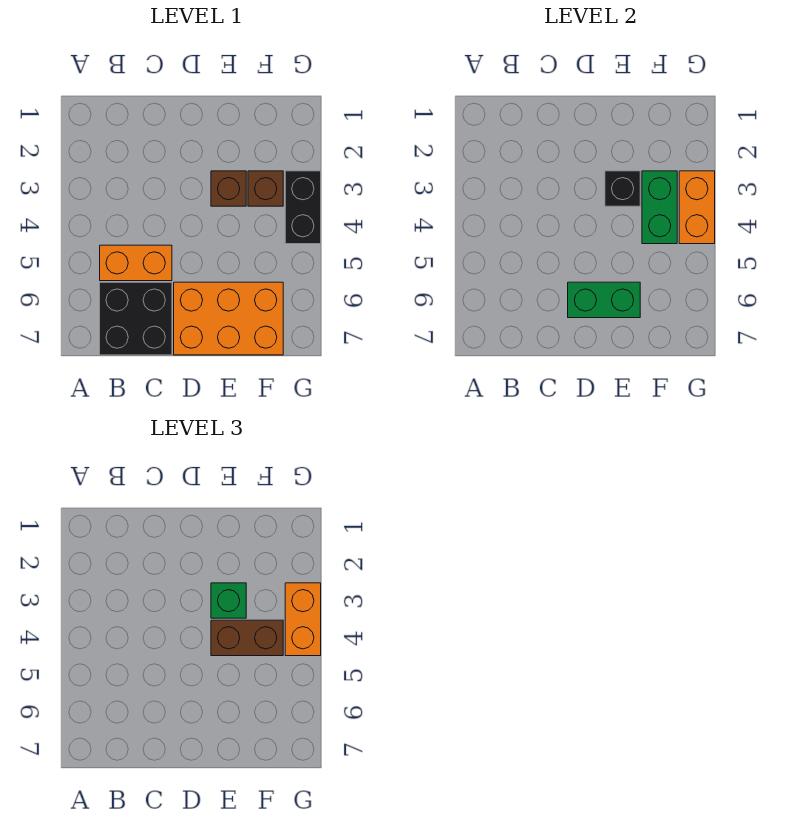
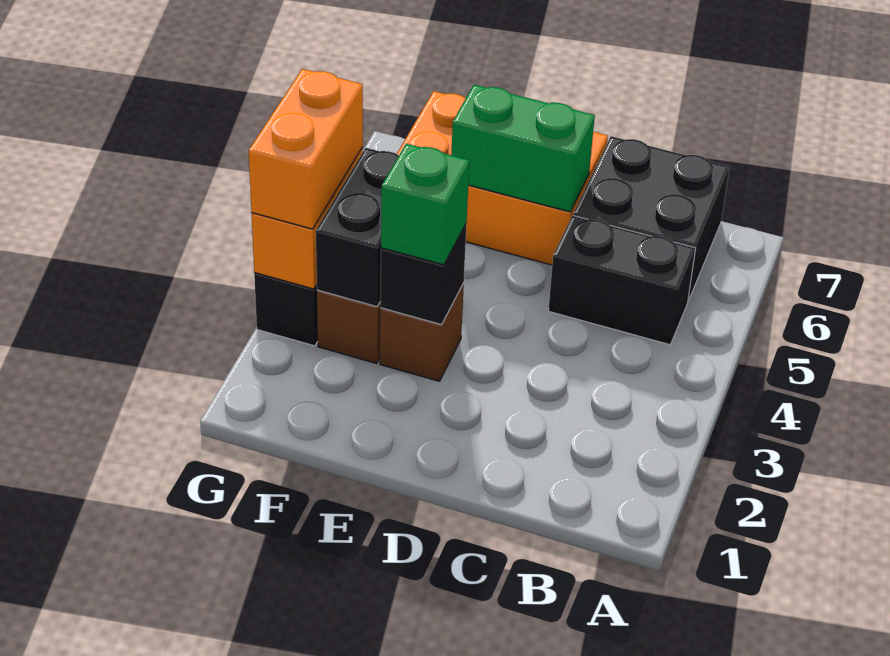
orange 1x2 brick [100,245,172,281] -> black 1x2 brick [548,216,696,345]
brown 1x2 brick [211,620,283,656] -> none
green 1x2 brick [642,171,677,244] -> black 1x2 brick [316,148,399,307]

